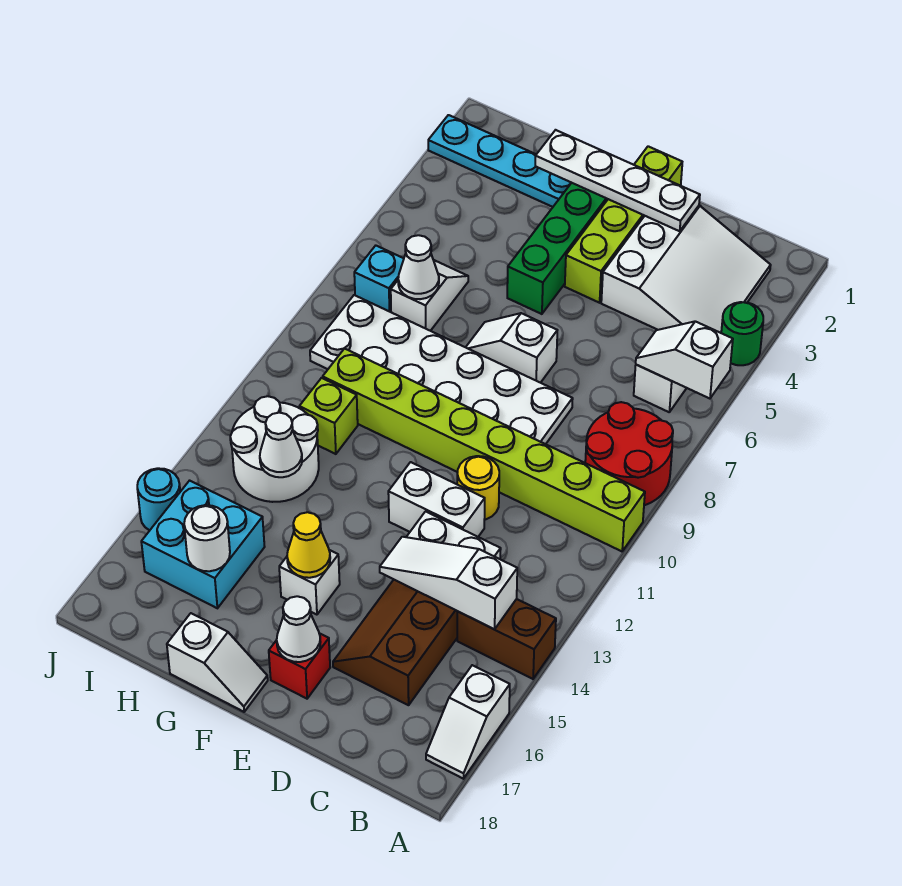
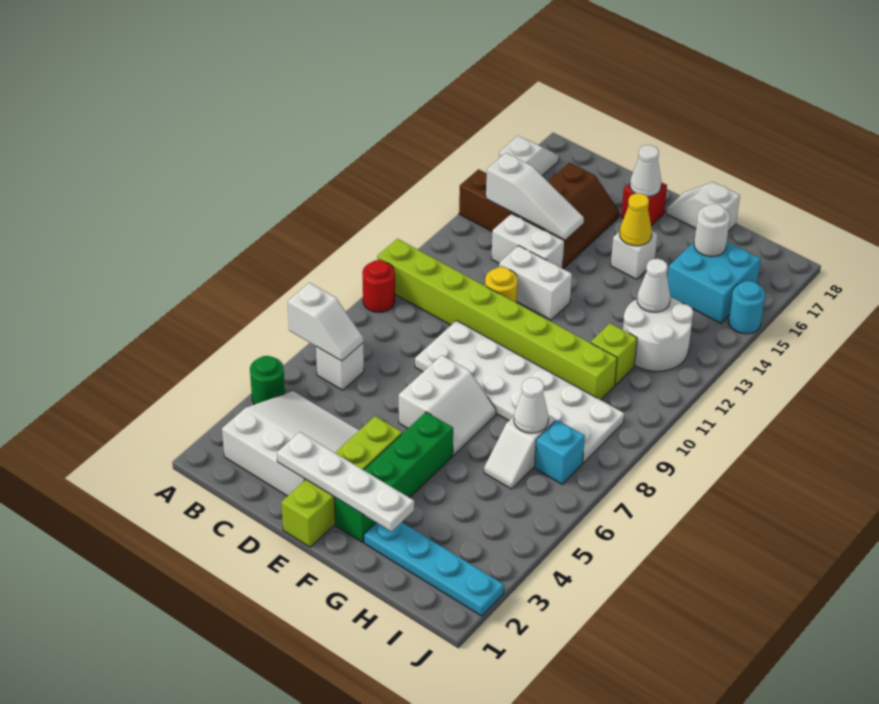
red 2x2 round brick [585,402,673,505] -> red 1x1 round brick [362,260,395,312]
white 3x3 slope [601,206,771,333] -> white 3x3 slope turned to [222,391,359,496]
white 1x2 slope [466,313,557,383] -> white 2x2 slope [399,355,496,455]

